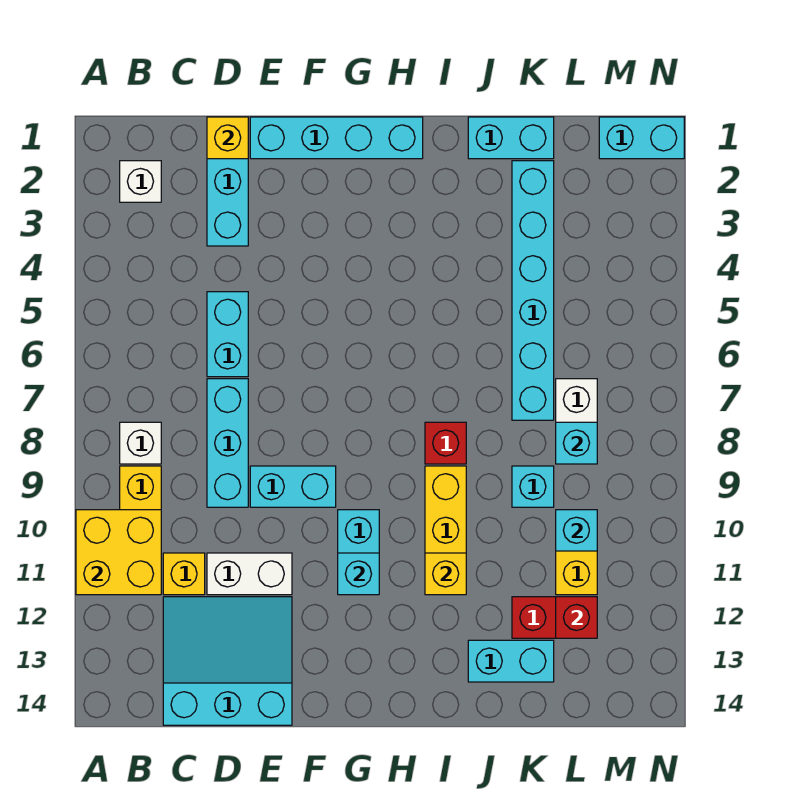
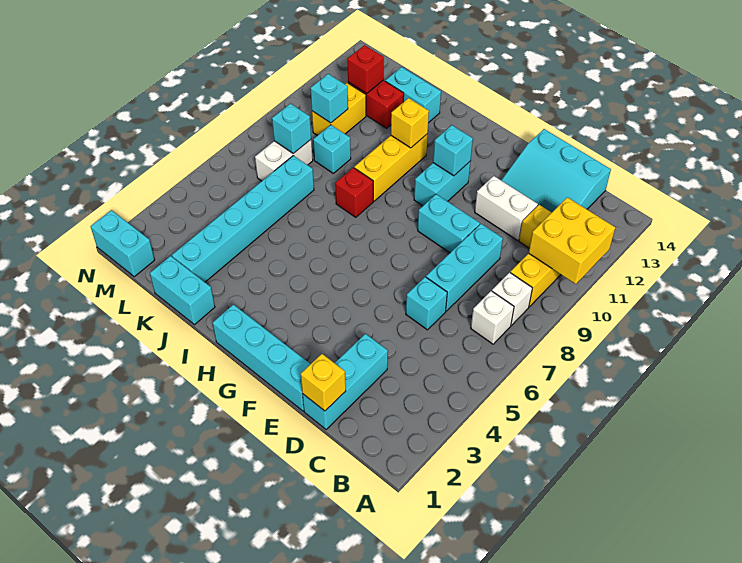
white 1x1 brick [120,161,161,202] -> white 1x1 brick moved to [471,291,514,344]
cyan 1x2 brick [207,292,248,377] -> cyan 1x1 brick [406,277,447,330]

